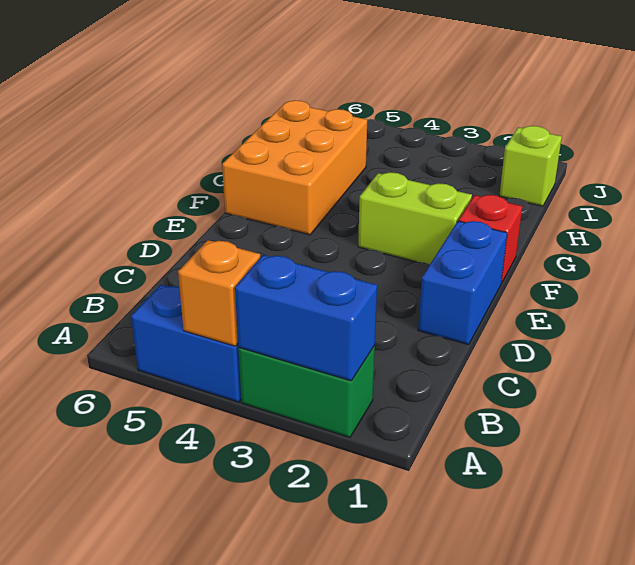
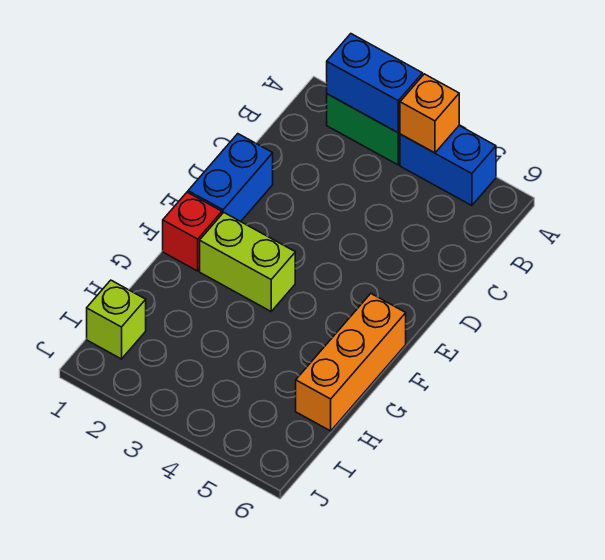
orange 2x3 brick [222,100,367,235] -> orange 1x3 brick [296,294,406,431]

